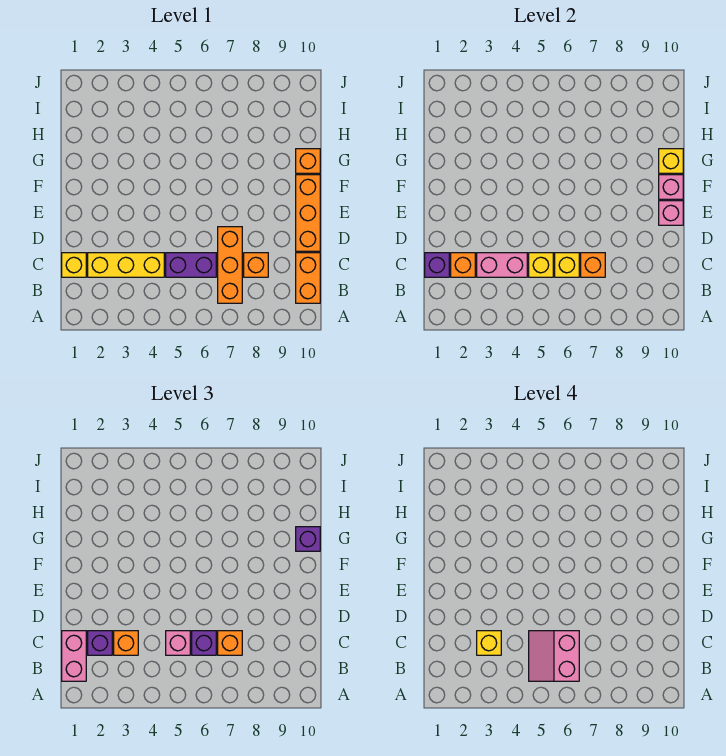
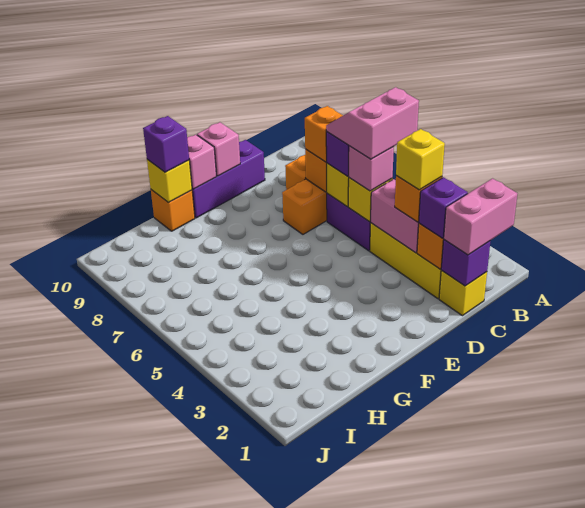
pink 2x2 slope [529,631,579,681] -> pink 2x2 slope turned to [326,87,419,159]
orange 1x2 brick [296,253,320,303] -> none
orange 1x3 brick [296,175,320,251] -> purple 1x3 brick [192,140,265,218]

